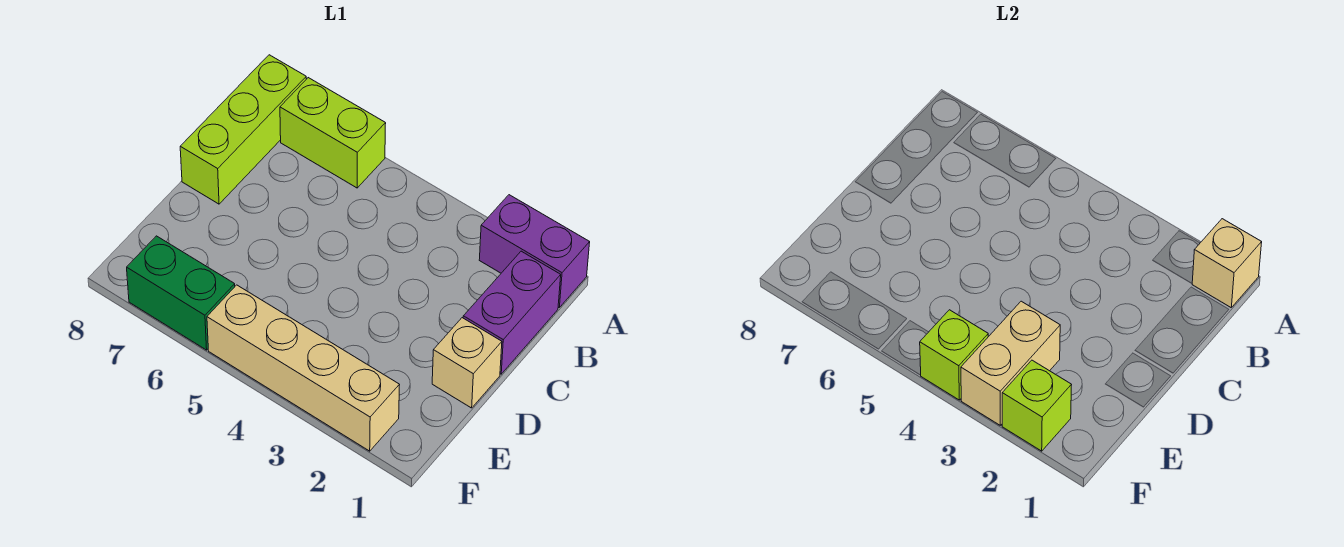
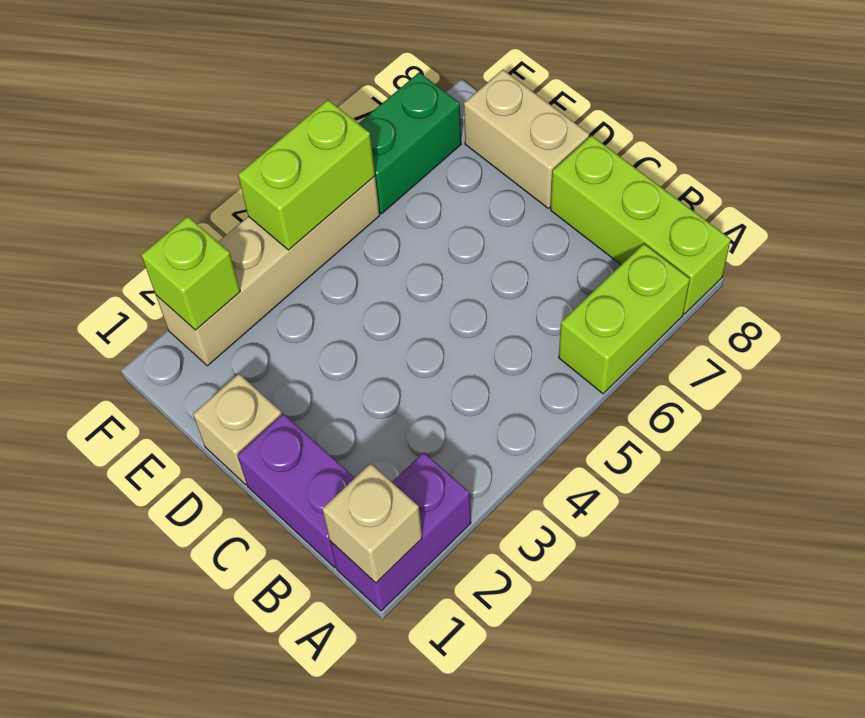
tan 1x2 brick [961,301,1060,425] -> tan 1x2 brick moved to [464,70,589,208]
lime 1x1 brick [920,310,988,400] -> lime 1x2 brick [238,100,375,250]

